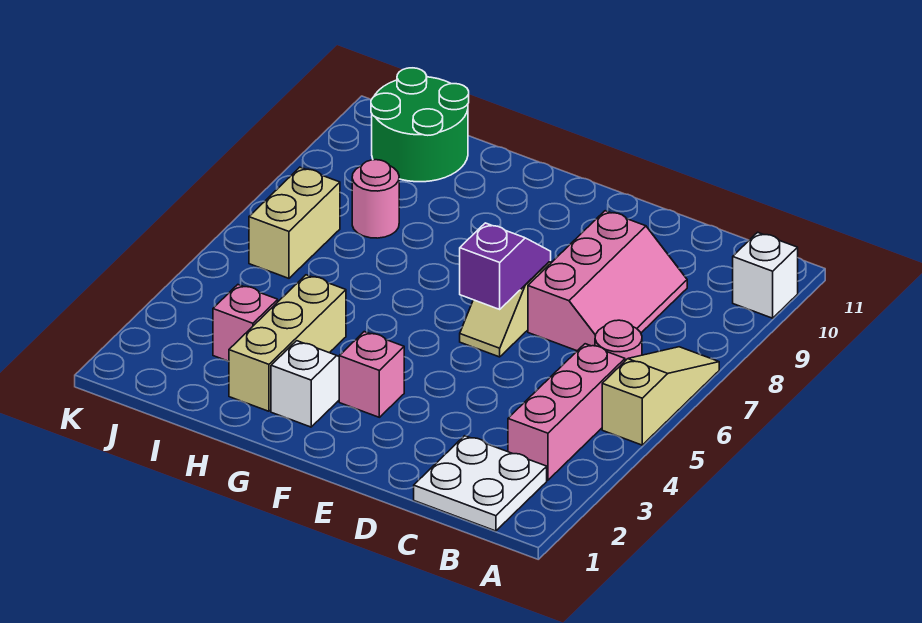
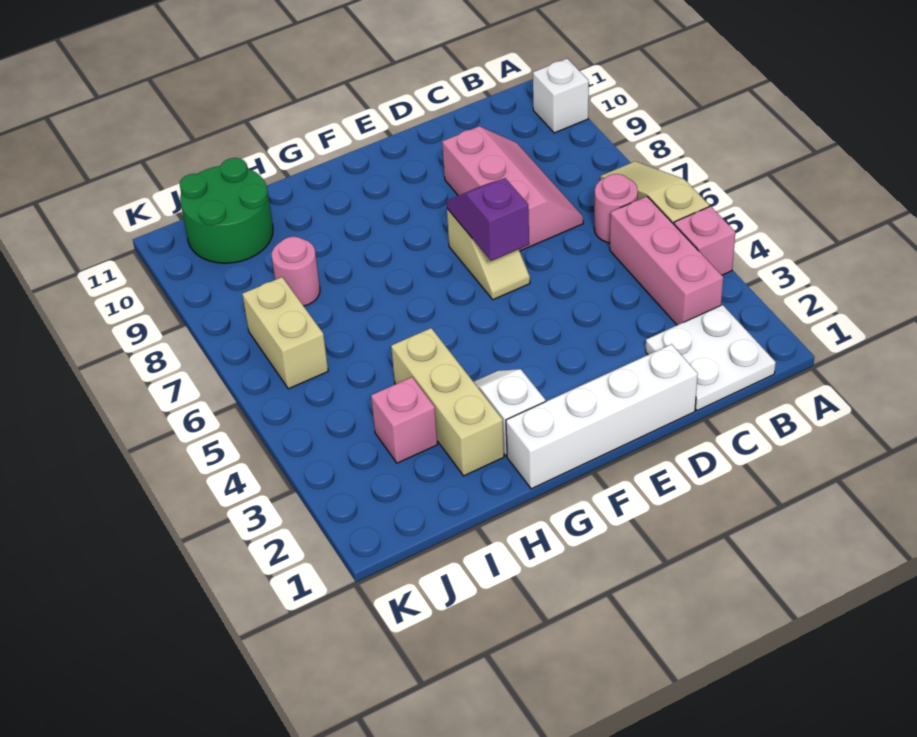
none -> white 1x4 brick [506,344,698,489]
pink 1x1 brick [339,332,404,417] -> pink 1x1 brick moved to [674,206,735,275]

